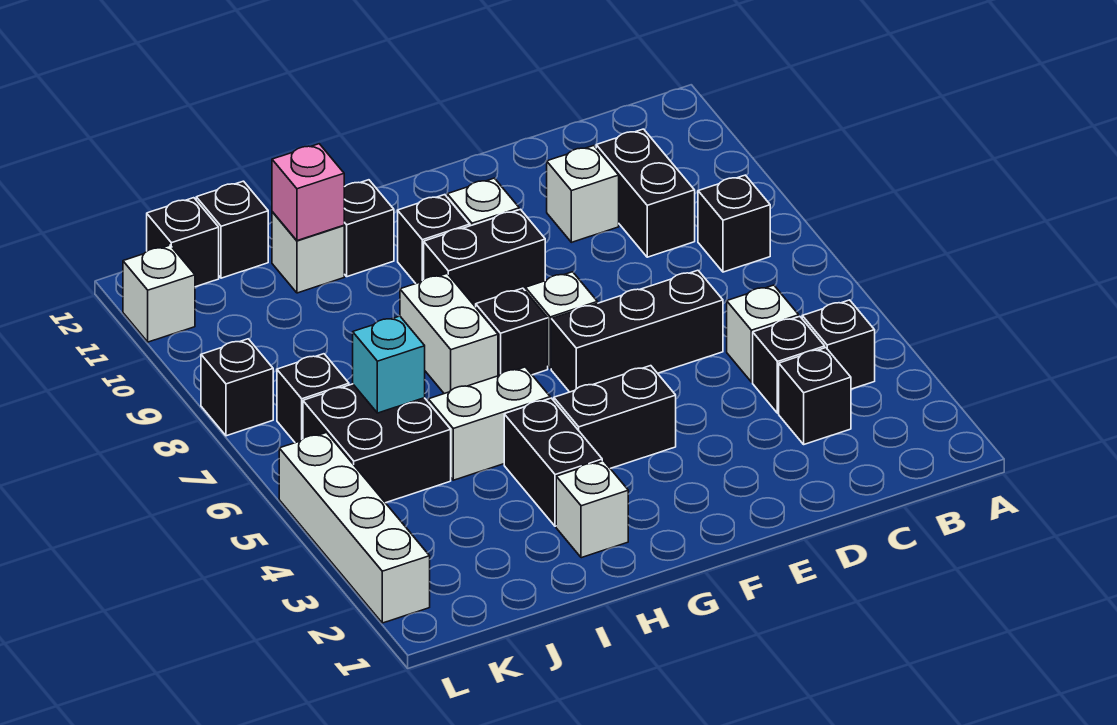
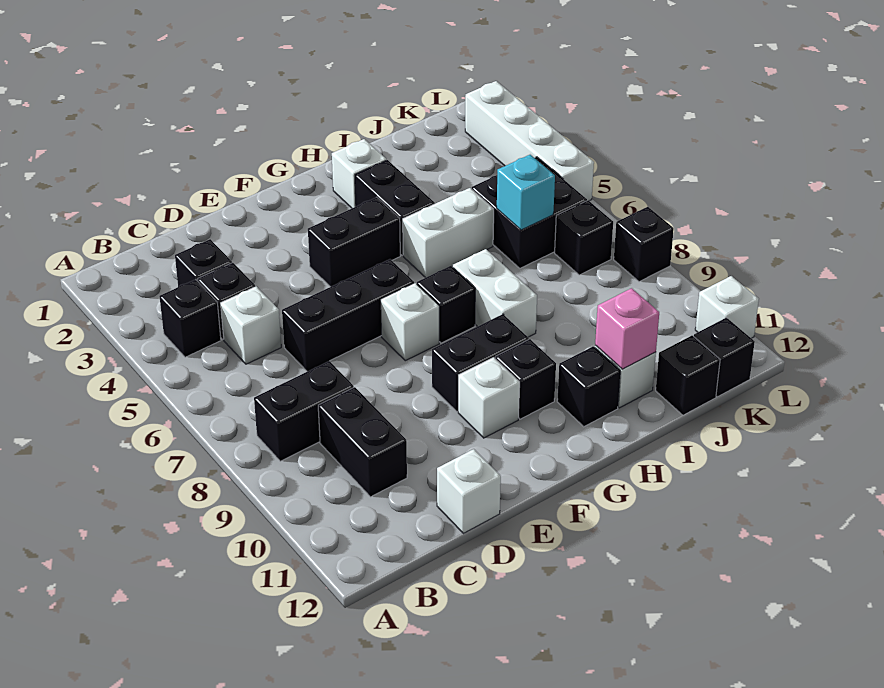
black 1x1 brick [698,175,770,272] -> black 1x2 brick [254,361,354,461]
white 1x1 brick [547,146,619,242] -> white 1x1 brick moved to [437,449,501,533]

